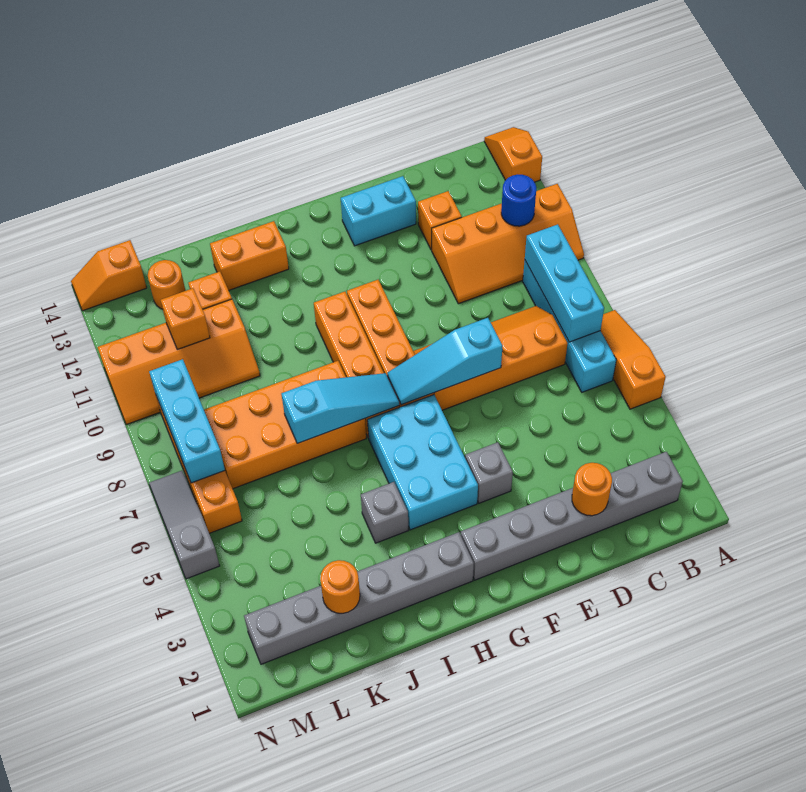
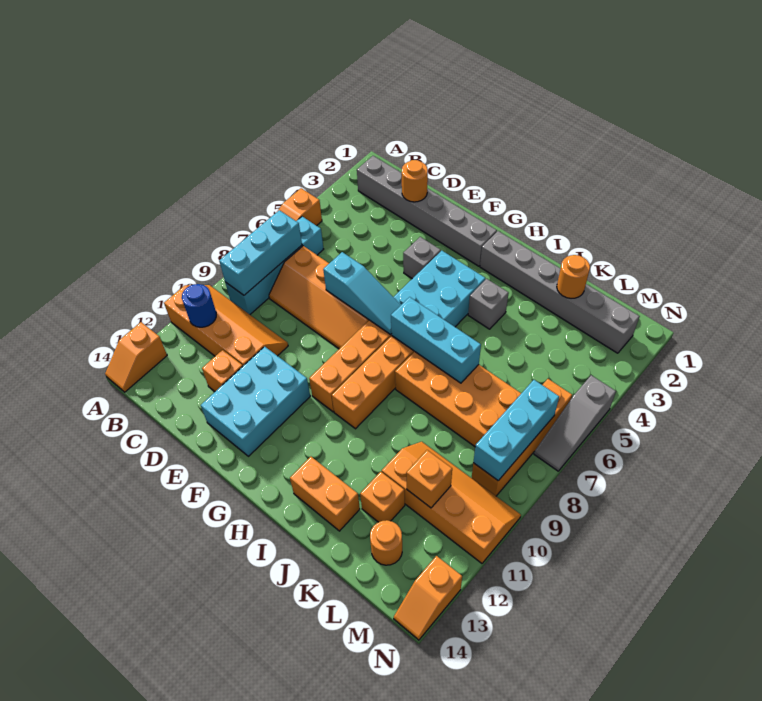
cyan 1x2 brick [341,176,416,246] -> cyan 2x3 brick [201,347,310,456]
cyan 1x3 slope [281,373,399,443] -> cyan 1x3 brick [391,297,481,383]
orange 1x2 slope [71,240,147,311] -> orange 1x2 slope turned to [394,556,462,640]

